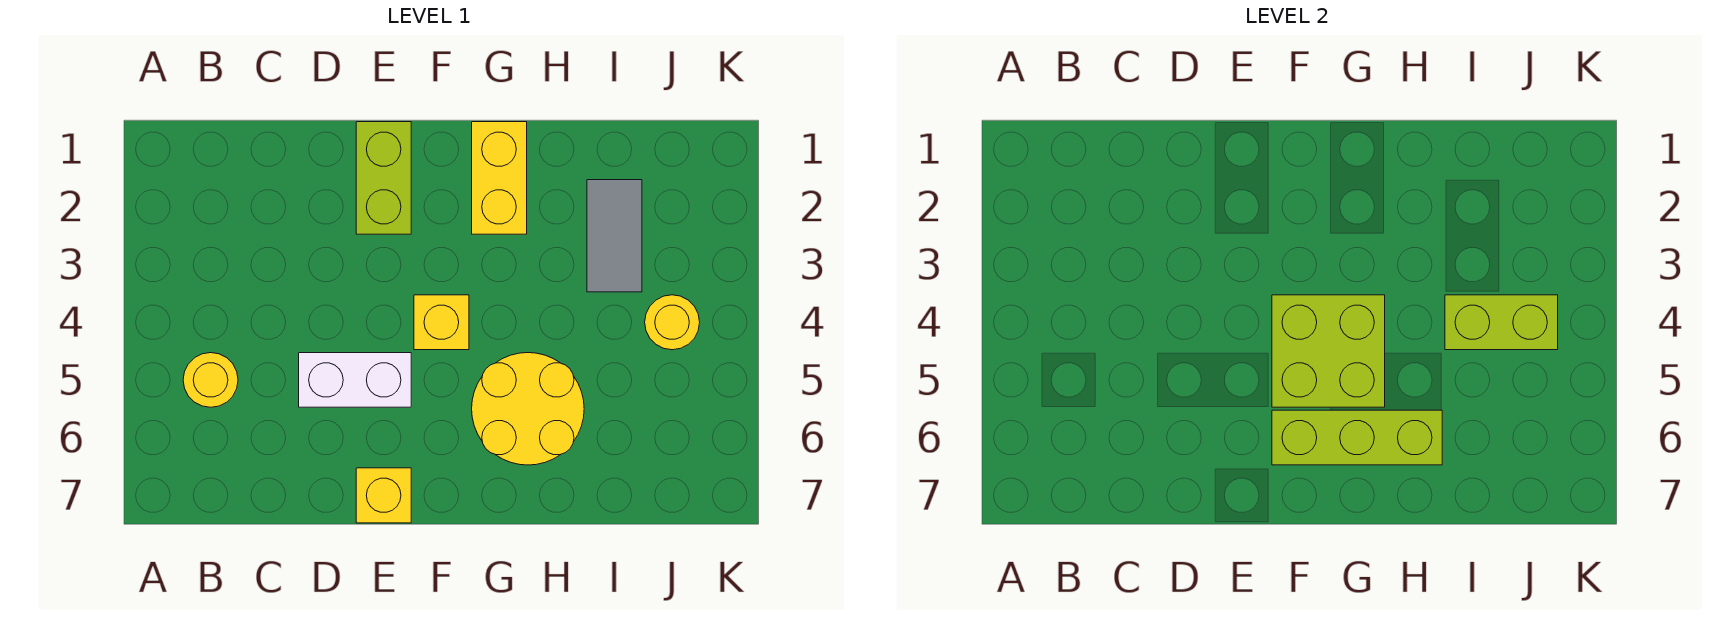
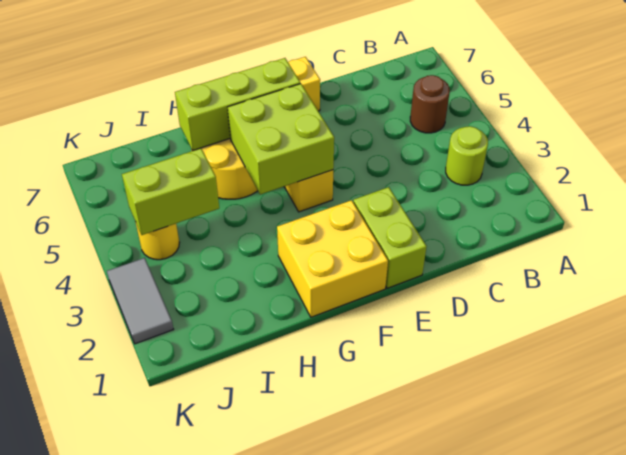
none -> lime 1x1 round brick [446,126,488,185]
yellow 1x1 round brick [183,353,238,407] -> brown 1x1 round brick [410,75,450,133]
white 1x2 brick [299,353,411,407] -> none
yellow 1x2 brick [472,122,527,234] -> yellow 2x2 brick [277,200,388,317]
grey 1x2 tile [587,180,642,292] -> grey 1x2 tile moved to [107,258,174,344]

